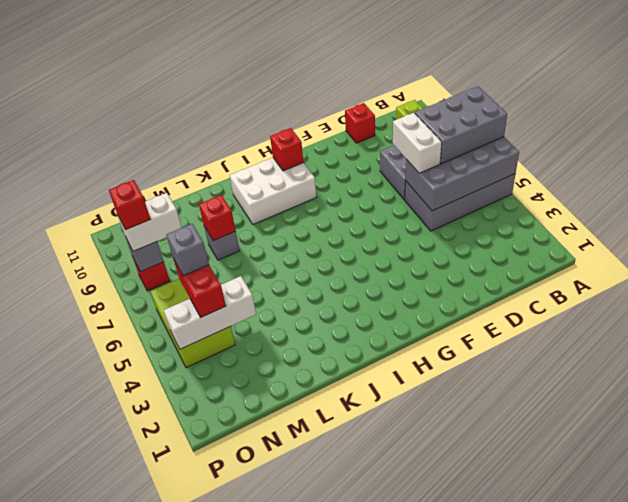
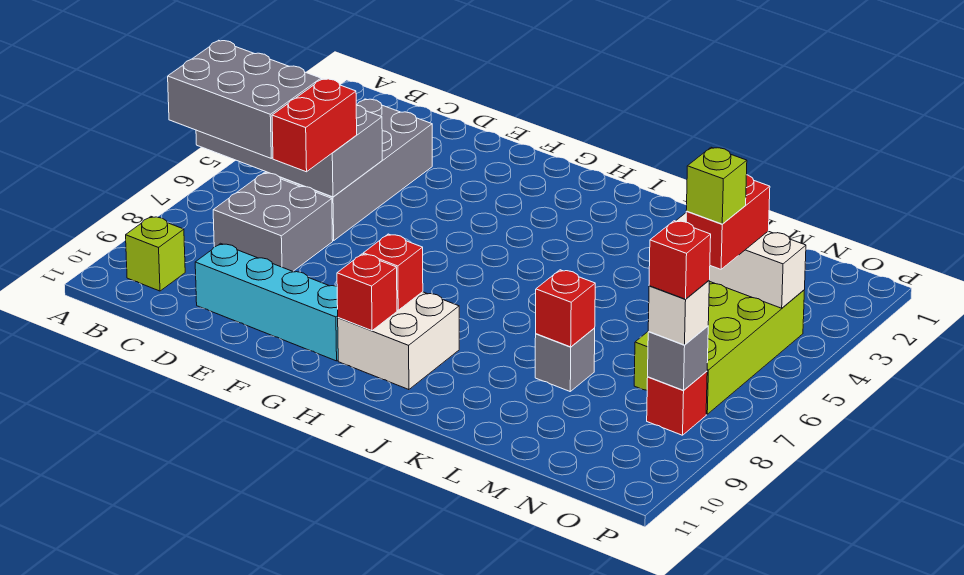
grey 2x4 brick [405,174,515,231] -> grey 2x4 brick turned to [265,99,432,241]
white 1x2 brick [393,113,442,173] -> red 1x2 brick [272,79,357,172]
none -> cyan 1x4 brick [195,243,338,361]
red 1x1 brick [345,103,375,143] -> red 1x1 brick moved to [363,234,423,310]
white 2x3 brick [230,158,316,224] -> white 2x2 brick [338,292,459,390]
lime 2x3 brick [150,279,235,368] -> lime 2x4 brick [634,281,804,414]
grey 1x1 brick [166,224,209,276] -> lime 1x1 brick [686,147,747,224]
white 1x2 brick [118,193,182,251] -> white 1x1 brick [648,281,709,345]

